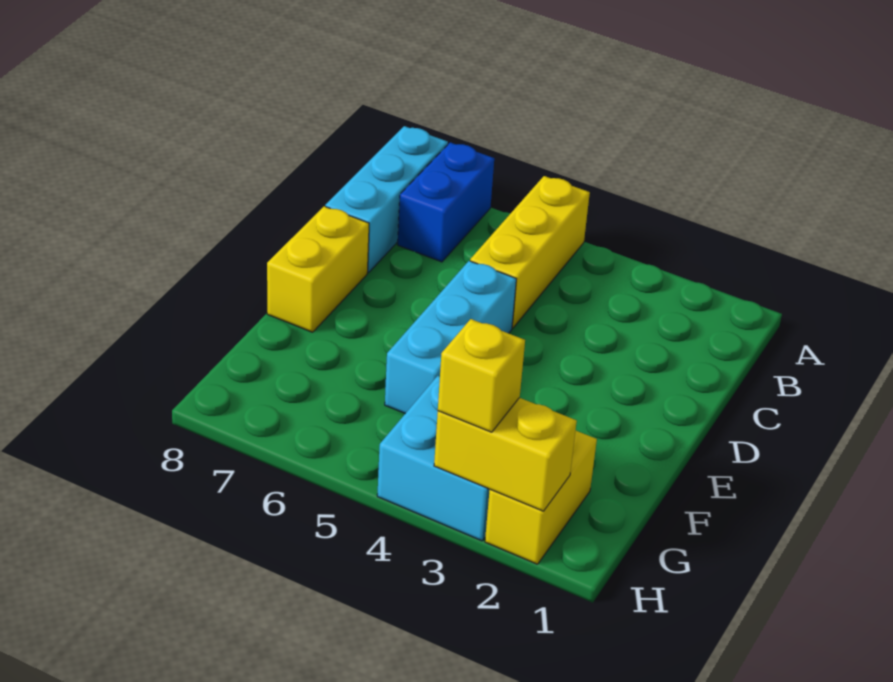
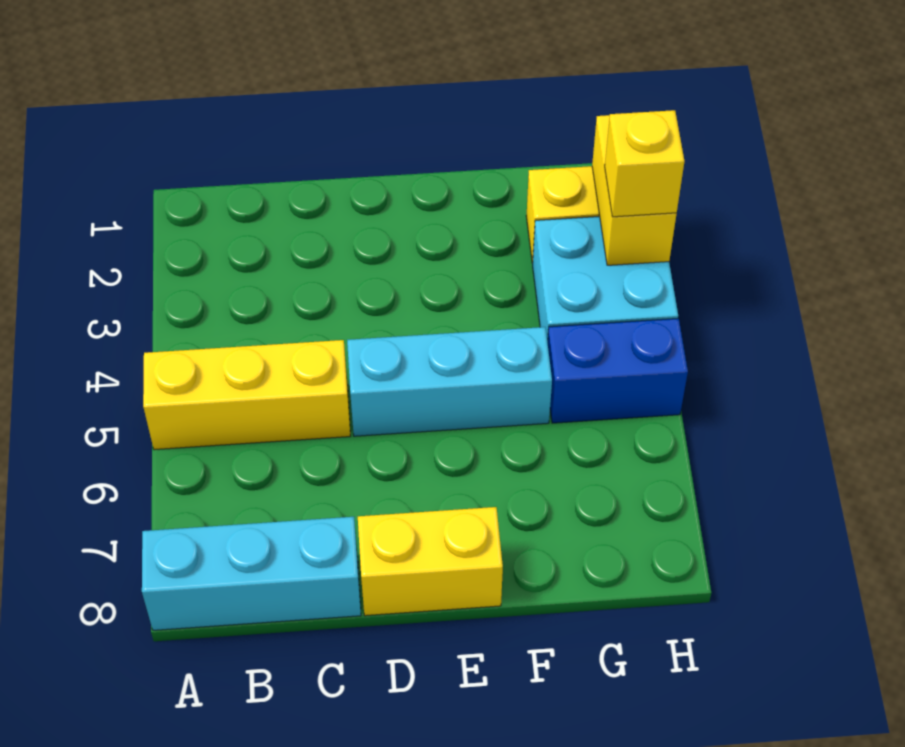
blue 1x2 brick [398,142,494,262] -> blue 1x2 brick moved to [548,318,688,423]

